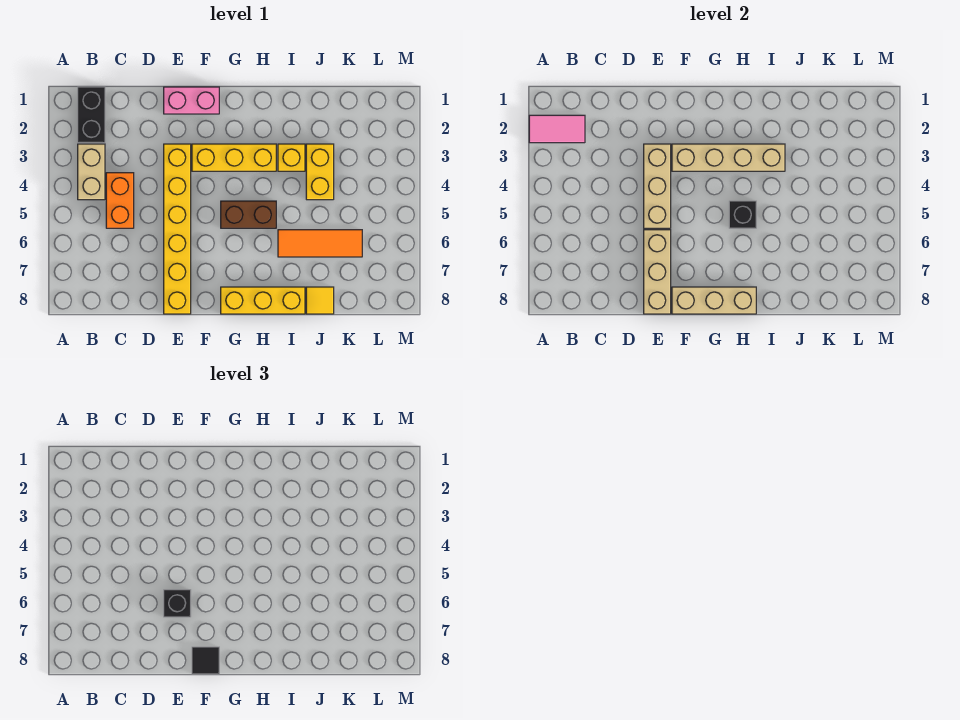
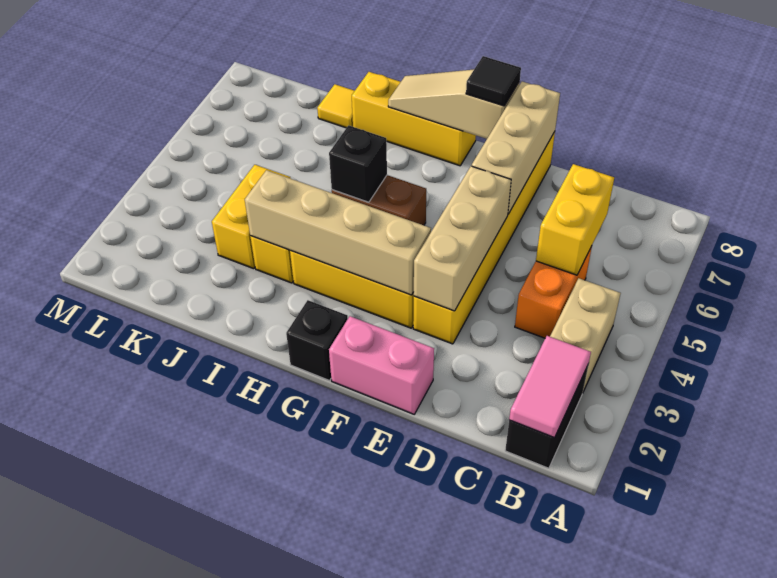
pink 1x2 tile [529,115,585,143] -> pink 1x2 tile turned to [509,336,591,438]
none -> yellow 1x2 brick [536,164,614,275]
black 1x1 brick [164,590,191,617] -> black 1x1 brick moved to [286,300,348,381]
tan 1x3 brick [672,287,756,314] -> tan 1x3 slope [388,69,520,139]
orange 1x3 tile [278,230,362,257] -> none

